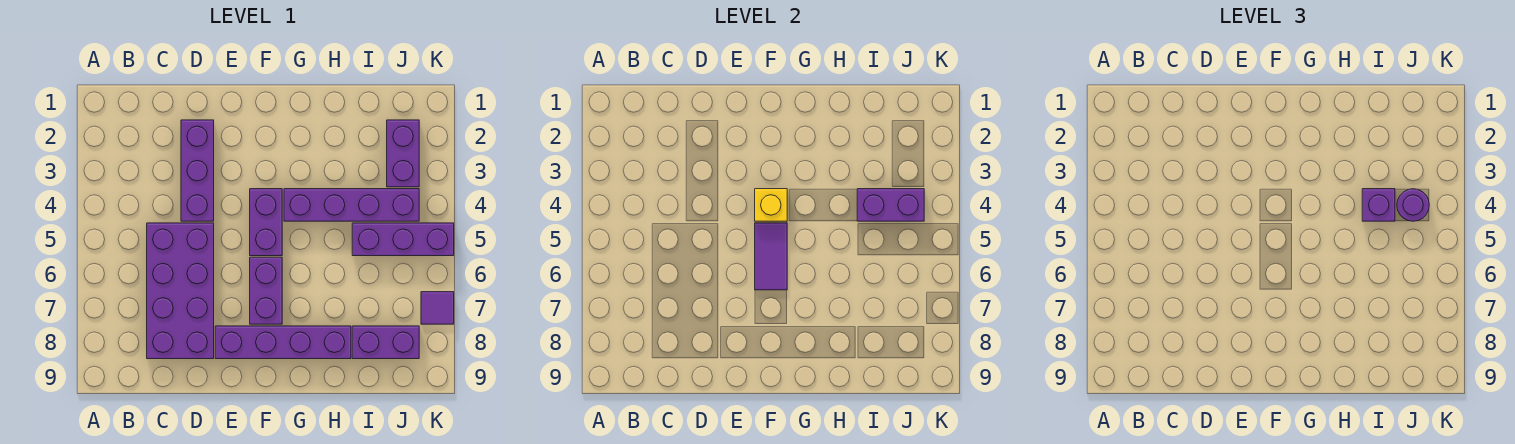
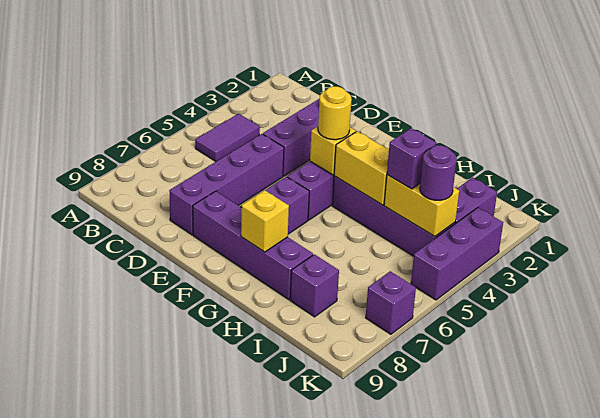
purple 2x4 brick [147,223,214,359] -> purple 1x4 brick [169,134,284,235]
none -> yellow 1x1 round brick [318,86,352,140]
purple 1x2 tile [755,223,787,290] -> purple 1x2 tile moved to [195,114,260,161]
none -> yellow 1x2 brick [334,131,389,205]
none -> yellow 1x1 brick [241,190,289,252]
purple 1x2 brick [857,189,924,221] -> yellow 1x2 brick [384,175,459,237]
purple 1x3 brick [352,223,454,256] -> purple 1x3 brick turned to [411,208,503,300]
purple 1x2 brick [352,326,419,359] -> purple 1x1 brick [290,254,339,317]
purple 1x1 tile [421,292,454,324] -> purple 1x1 brick [366,271,416,334]

